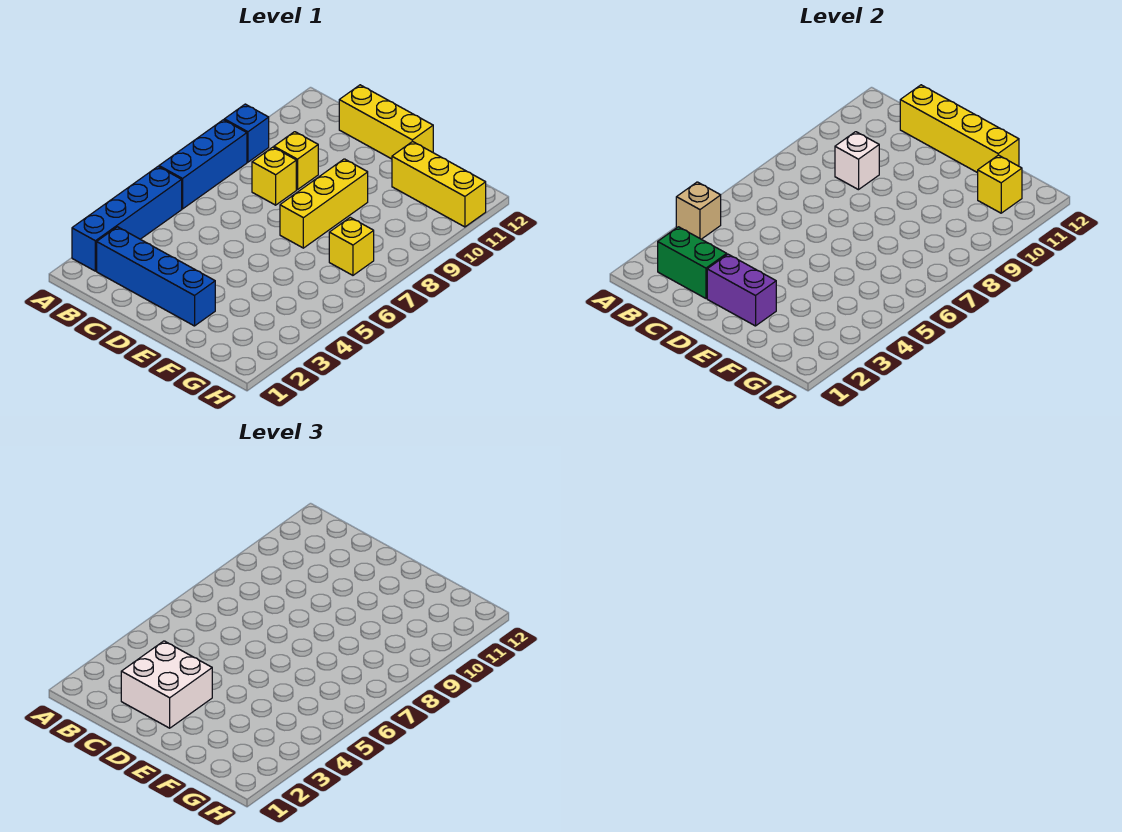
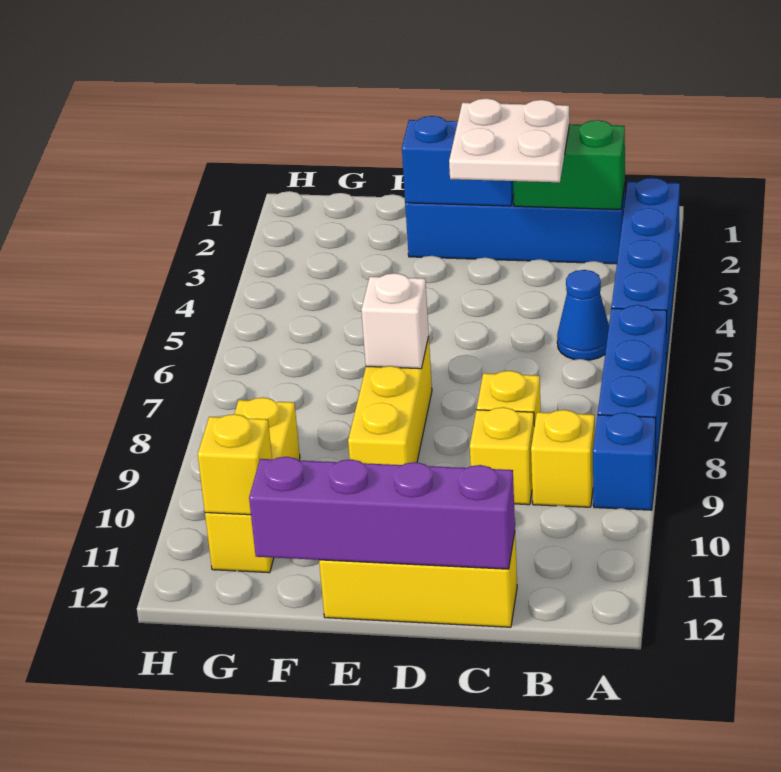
tan 1x1 brick [676,182,721,239] -> none
none -> blue 1x1 cone [557,270,609,360]
white 2x2 brick [121,641,212,728] -> white 2x2 plate [449,98,570,182]
white 1x1 brick [835,132,879,190] -> white 1x1 brick moved to [361,273,429,369]
yellow 1x4 brick [900,85,1019,173] -> purple 1x4 brick [249,457,515,569]
purple 1x2 brick [707,254,776,326] -> blue 1x2 brick [402,116,514,206]
yellow 1x3 brick [392,141,486,227] -> yellow 1x3 brick turned to [205,398,300,573]
yellow 1x1 brick [329,217,374,275] -> yellow 1x1 brick moved to [531,410,595,507]

